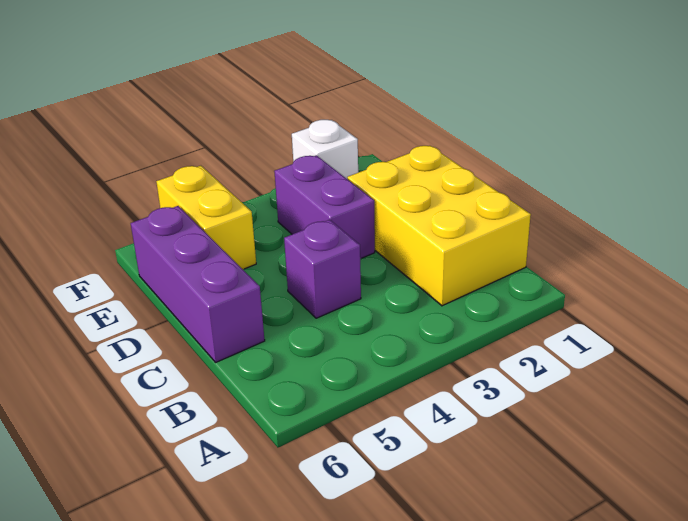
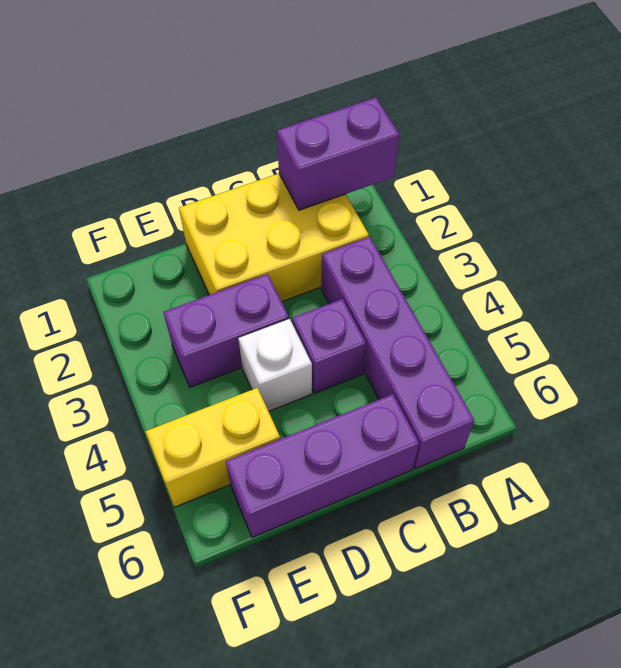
none -> purple 1x2 brick [277,98,399,210]
none -> purple 1x4 brick [321,237,474,469]
white 1x1 brick [292,120,358,179] -> white 1x1 brick moved to [238,319,312,411]

